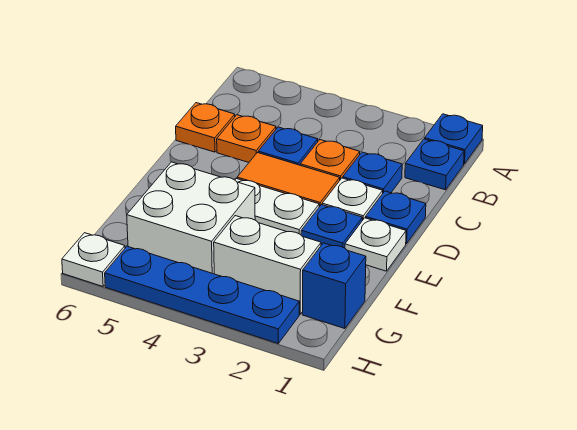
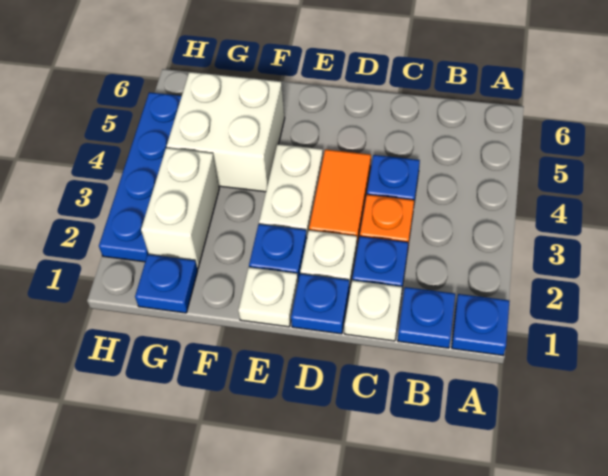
orange 1x1 plate [217,115,276,162] -> none
orange 1x1 plate [176,103,235,152] -> none
blue 1x1 brick [302,243,366,329] -> blue 1x1 plate [135,254,198,313]
white 1x1 plate [62,233,125,286] -> white 1x1 plate moved to [344,280,402,341]

